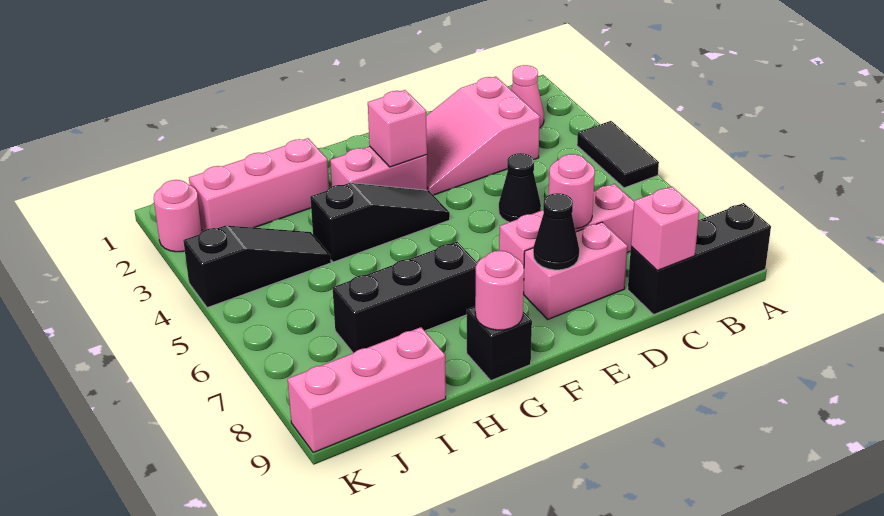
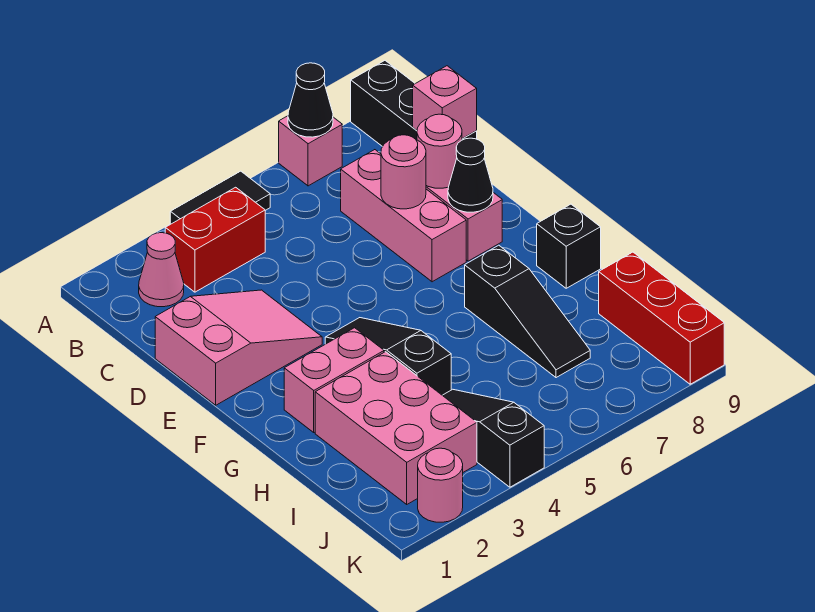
none -> red 1x2 brick [165,187,265,292]
pink 2x3 slope [426,77,540,195] -> pink 2x3 slope turned to [155,290,322,405]
black 1x1 cone [499,153,541,222] -> black 1x1 cone moved to [288,63,333,137]
pink 1x2 brick [330,146,428,190] -> pink 1x2 brick turned to [284,328,384,432]
pink 1x1 brick [368,90,427,167] -> pink 1x1 brick moved to [279,116,342,186]
black 1x3 brick [333,242,477,353] -> black 1x3 slope [465,245,590,378]
pink 1x1 round brick [475,251,524,330] -> pink 1x1 round brick moved to [417,114,462,188]
pink 1x3 brick [189,138,329,231] -> pink 2x3 brick [315,352,477,504]
pink 1x3 brick [288,327,446,453] -> red 1x3 brick [599,252,724,384]

